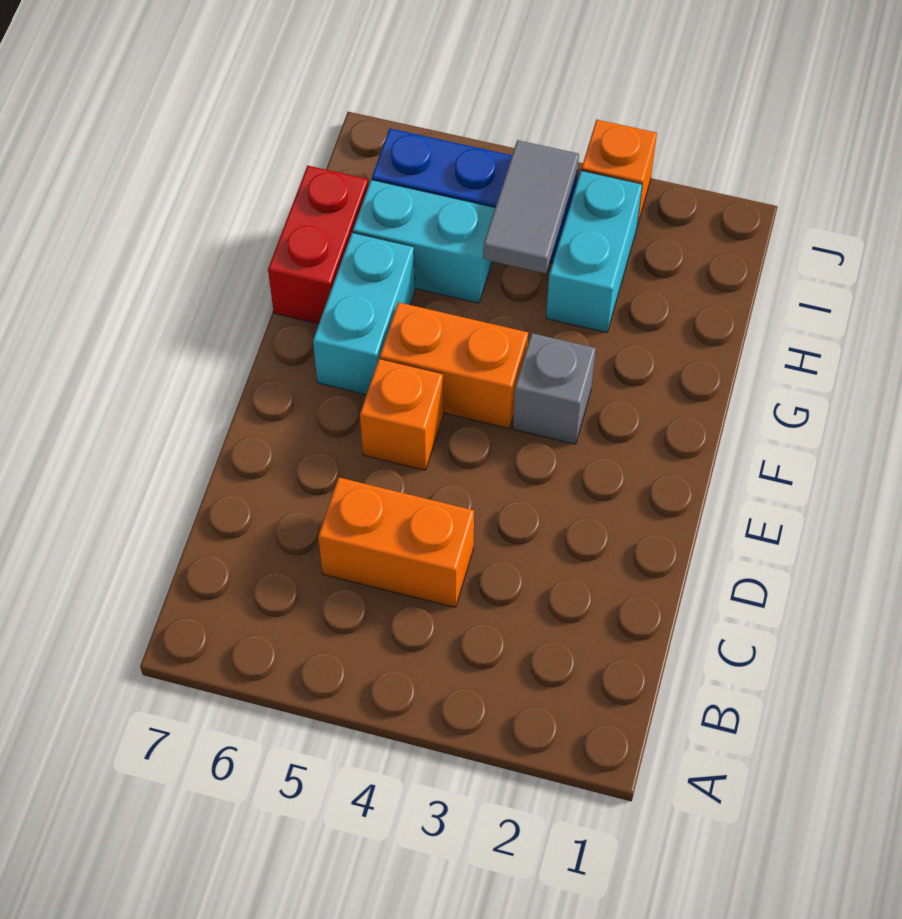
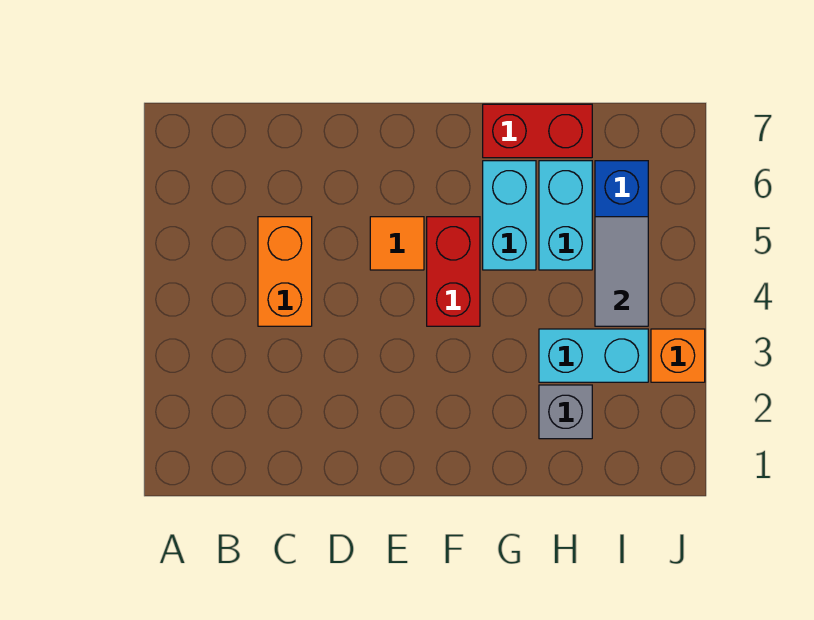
orange 1x1 brick [360,359,443,470] -> orange 1x1 tile [370,217,424,270]
grey 1x1 brick [513,333,596,444] -> grey 1x1 brick moved to [539,385,592,439]
orange 1x2 brick [380,302,528,428] -> red 1x2 brick [427,217,480,326]
cyan 1x2 brick [313,233,415,395] -> cyan 1x2 brick turned to [483,161,536,270]
grey 1x2 tile [483,140,579,273] -> grey 1x2 tile turned to [595,217,648,326]

